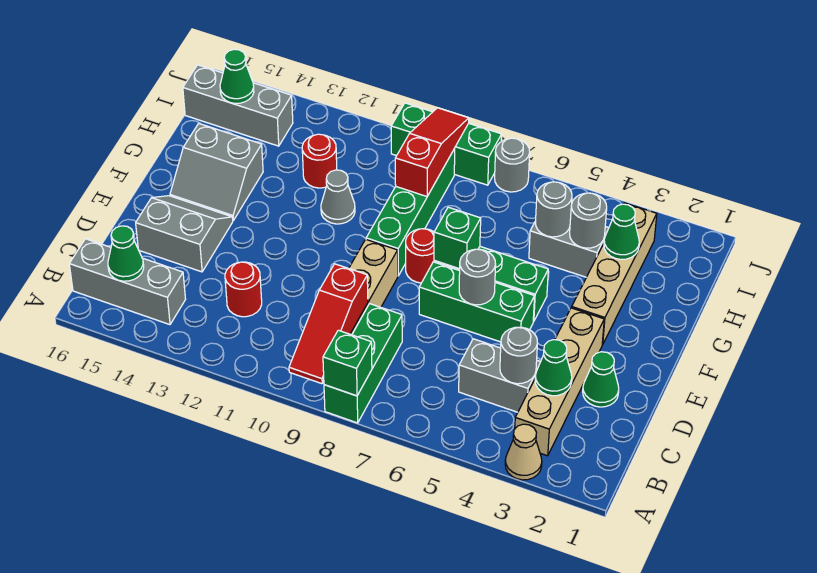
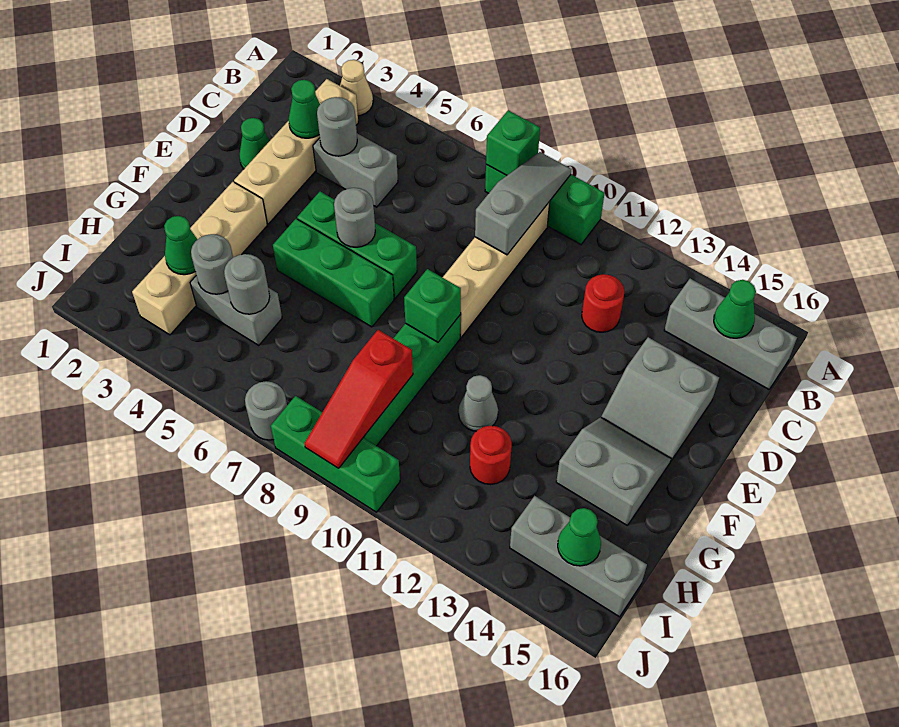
green 1x3 brick [324,304,402,423] -> green 1x3 brick turned to [485,164,605,244]
red 1x3 slope [289,264,368,384] -> grey 1x3 slope [475,152,572,255]
green 1x1 brick [434,207,481,269] -> green 1x1 brick moved to [404,269,461,342]
red 1x1 round brick [406,229,434,283] -> none

